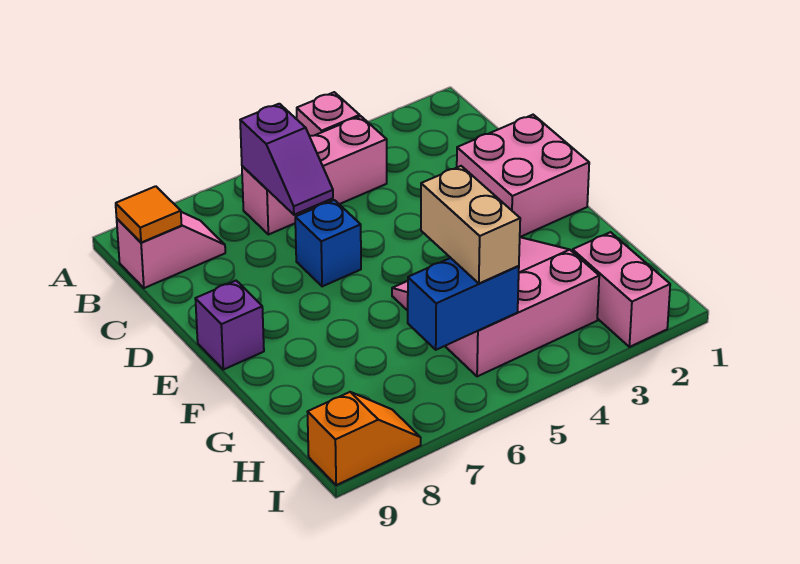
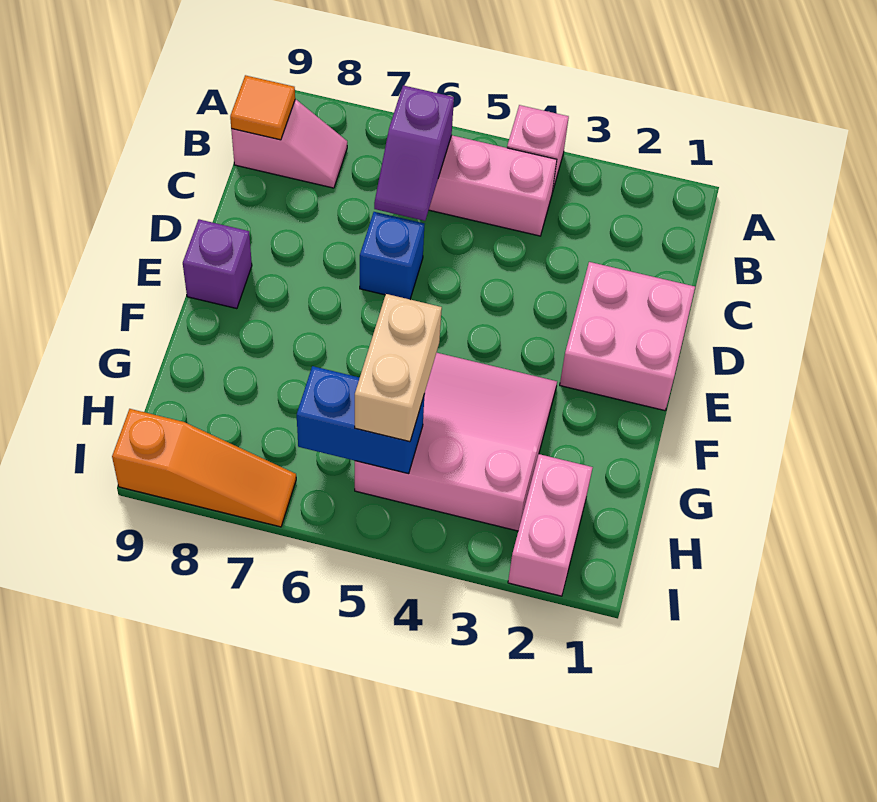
orange 1x2 slope [308,392,421,485] -> orange 1x3 slope [112,409,296,527]

